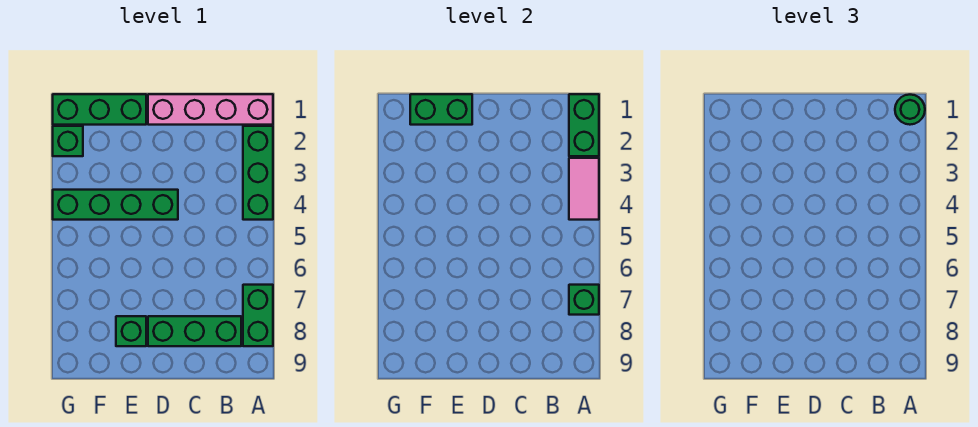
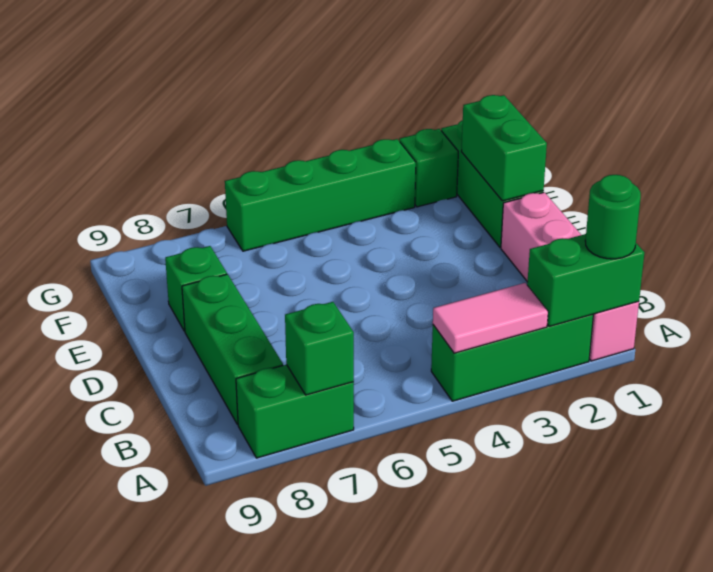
green 1x4 brick [53,190,178,220] -> green 1x4 brick turned to [225,139,416,251]

